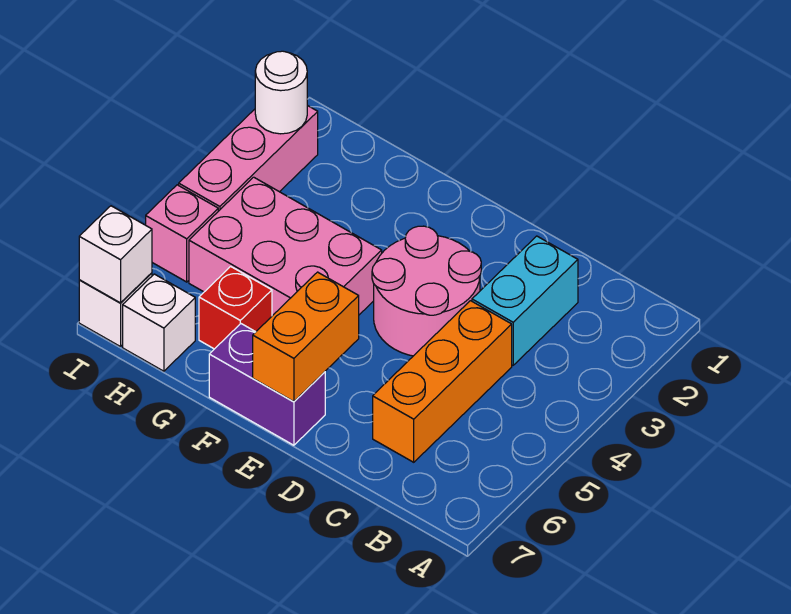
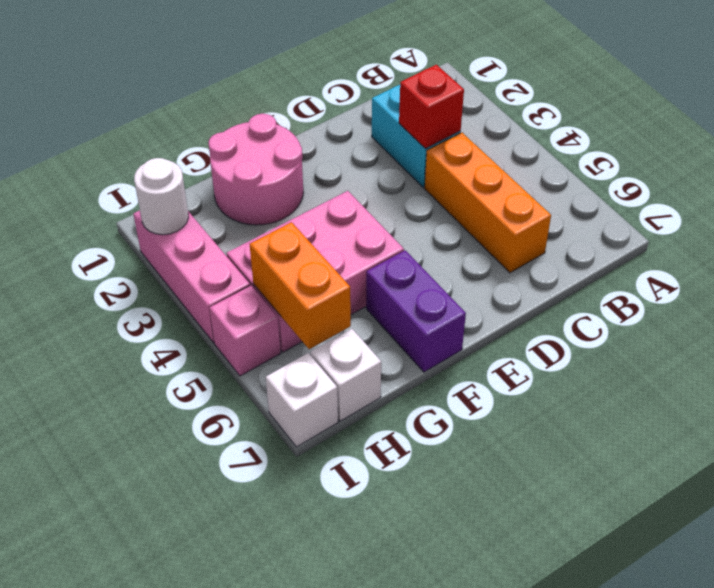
pink 2x2 round brick [372,226,481,356] -> pink 2x2 round brick moved to [209,114,303,225]
orange 1x2 brick [253,272,359,402] -> orange 1x2 brick moved to [250,222,351,349]
purple 1x2 brick [209,324,325,445] -> purple 1x2 brick turned to [366,250,466,372]
red 1x1 brick [199,266,272,349] -> red 1x1 brick moved to [399,65,464,149]
white 1x1 brick [79,206,152,303] -> none

